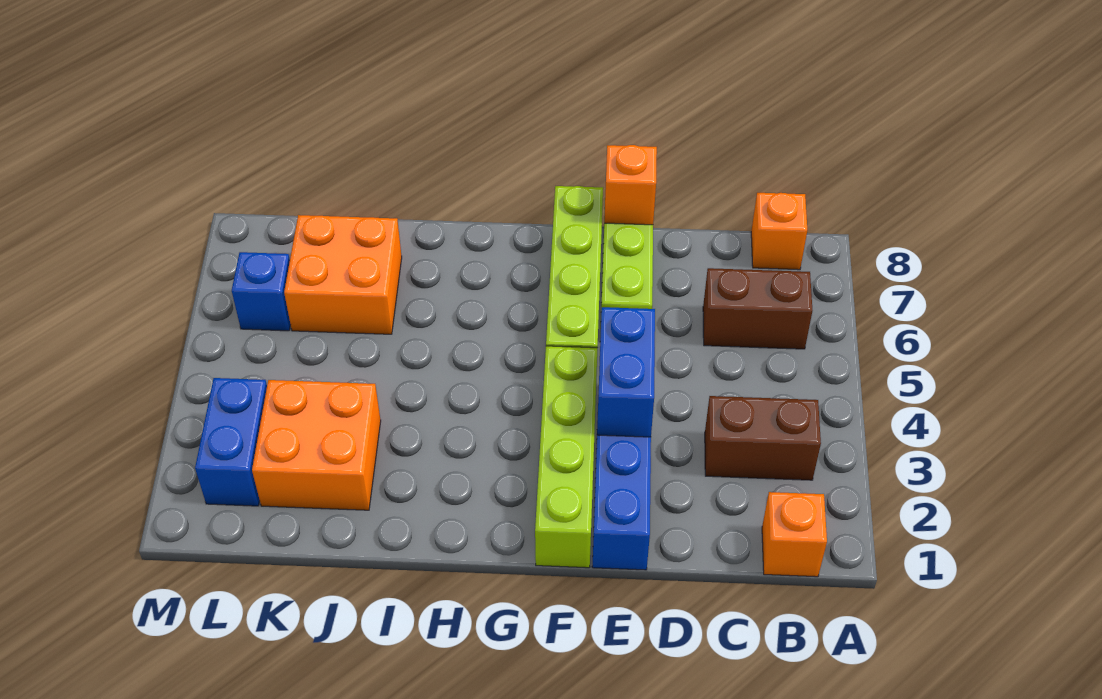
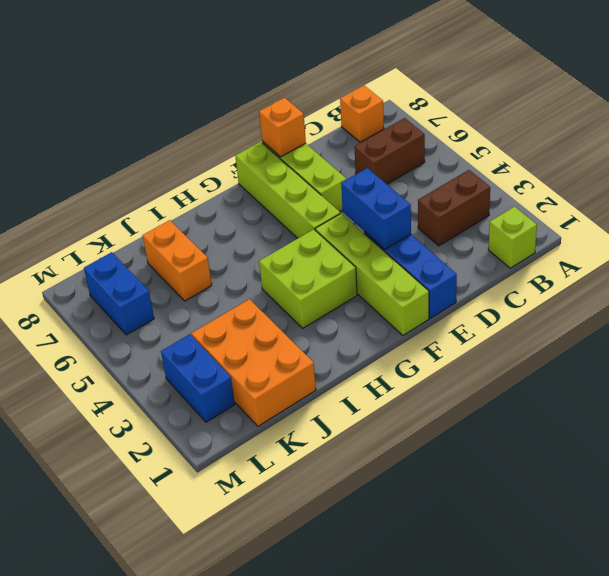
orange 1x1 brick [762,492,827,577] -> lime 1x1 brick [488,207,537,268]
none -> lime 2x2 brick [259,229,357,328]
orange 2x2 brick [252,380,381,510] -> orange 2x3 brick [191,299,316,426]
orange 2x2 brick [284,215,402,334] -> orange 1x2 brick [143,220,212,301]
blue 1x1 brick [232,252,291,331] -> blue 1x2 brick [84,252,154,335]

